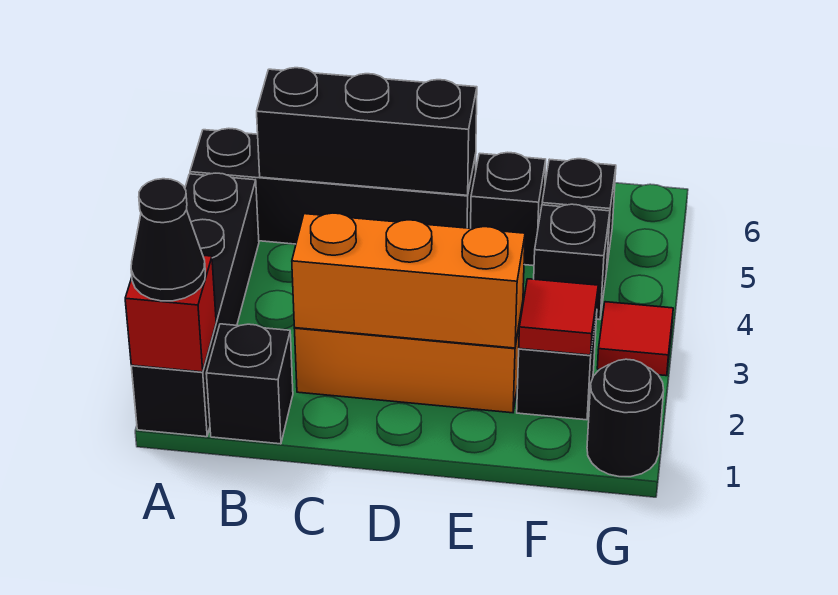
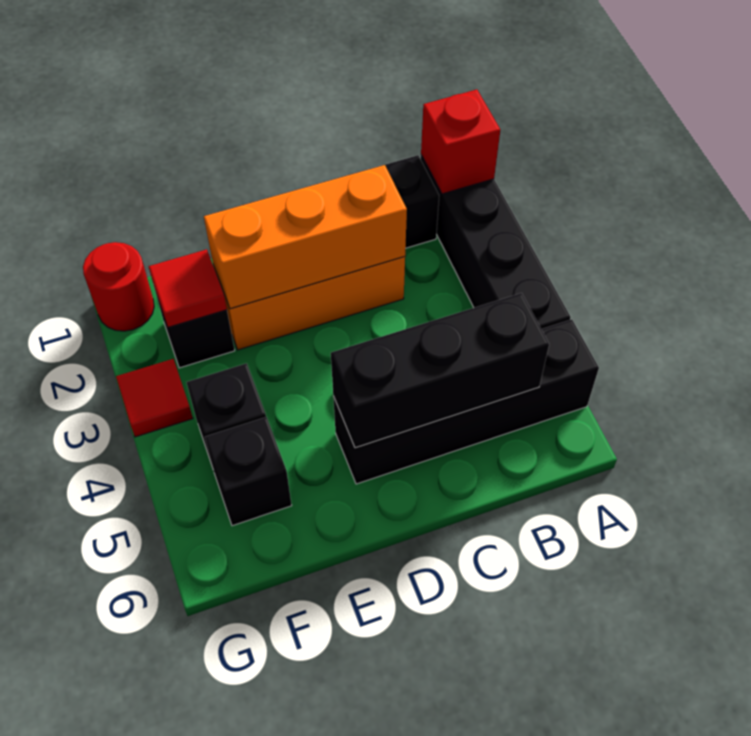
black 1x1 cone [131,179,205,301] -> none
black 1x1 brick [471,152,546,266] -> none
black 1x1 round brick [587,359,664,477] -> red 1x1 round brick [83,242,154,331]

